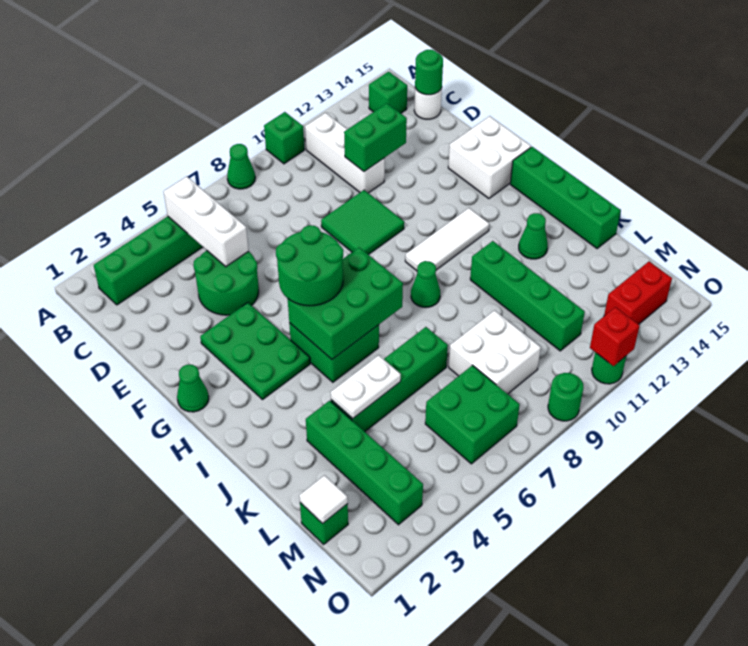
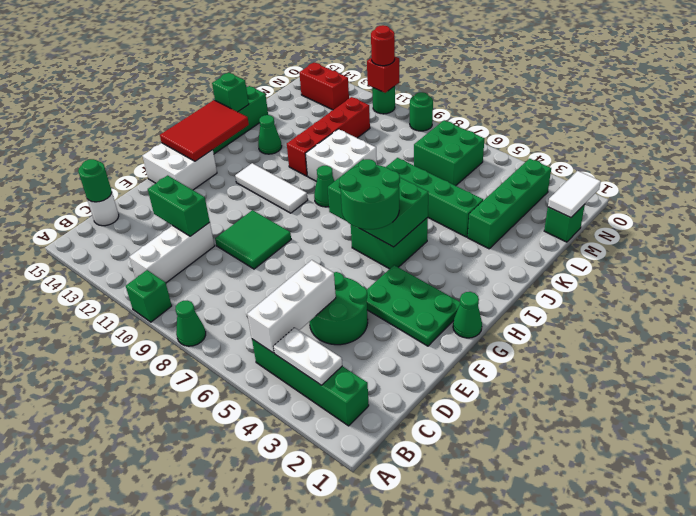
green 1x1 brick [369,72,407,113] -> green 1x1 brick moved to [212,73,249,112]
green 2x3 plate [200,303,310,399] -> green 2x3 plate turned to [367,265,460,346]
none -> red 2x3 tile [160,100,249,161]
green 1x4 brick [470,241,585,351] -> red 1x4 brick [287,97,370,176]
white 1x2 plate [331,355,401,419] -> white 1x2 plate moved to [274,328,342,385]
white 2x2 brick [449,310,541,394] -> white 2x2 brick moved to [305,129,377,182]
white 1x1 tile [299,475,348,524] -> white 1x2 tile [548,171,601,218]
none -> red 1x1 round brick [371,25,395,66]

